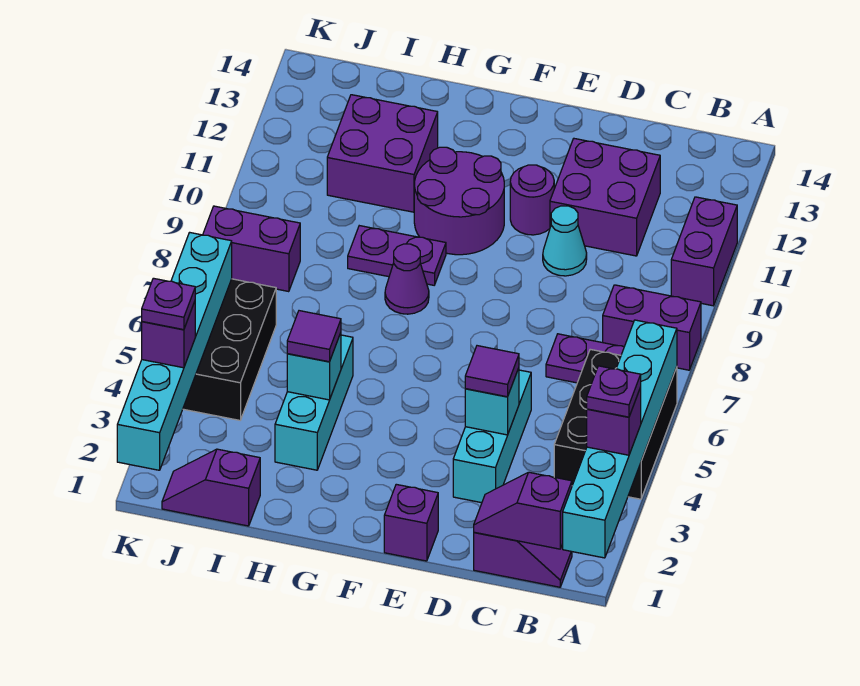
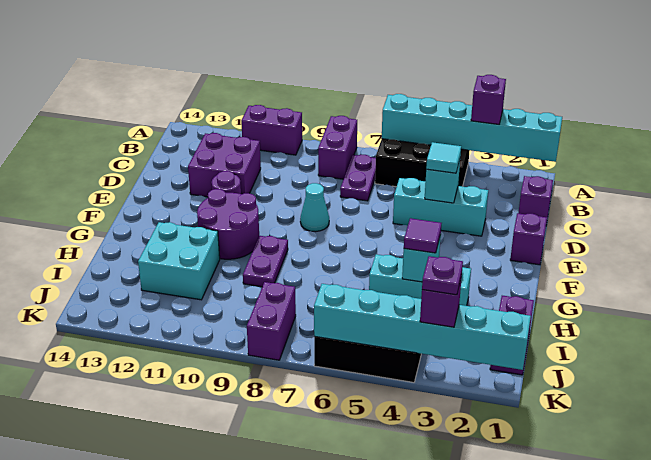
purple 1x1 plate [587,366,641,417] -> none
purple 1x2 slope [474,472,572,549] -> none
purple 1x1 tile [465,346,519,397] -> cyan 1x1 tile [426,142,461,173]
cyan 1x1 cone [543,206,587,276] -> cyan 1x1 cone moved to [300,183,329,232]
purple 1x1 cone [385,244,429,314] -> none
purple 2x2 brick [327,95,438,212] -> cyan 2x2 brick [138,222,220,300]

